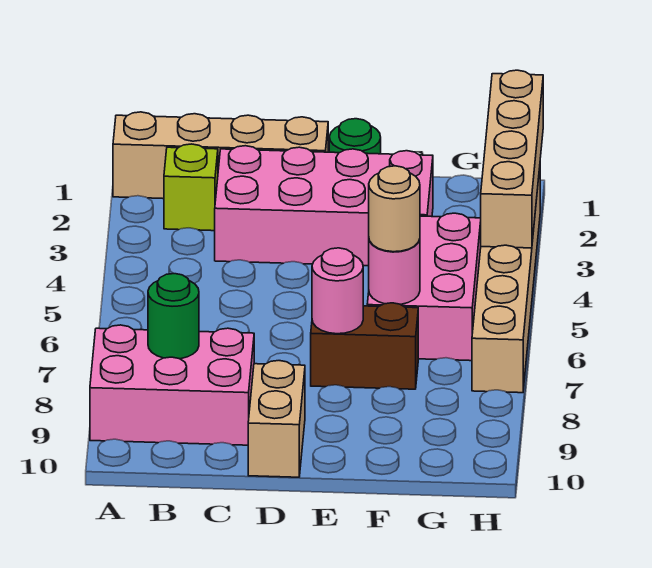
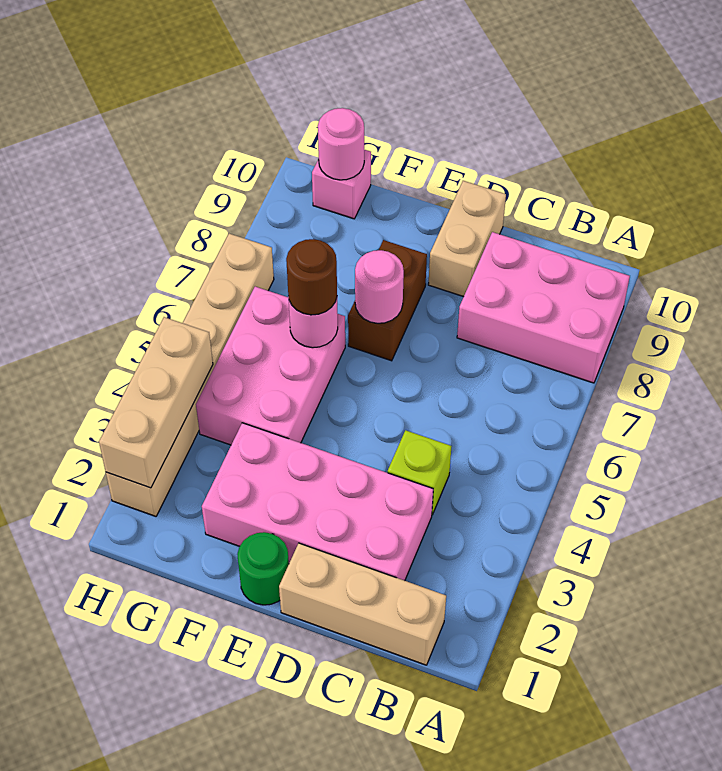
tan 1x4 brick [113,112,328,199] -> tan 1x3 brick [279,543,446,665]
lime 1x1 brick [164,144,218,231] -> lime 1x1 brick moved to [388,430,451,515]
green 1x1 round brick [148,274,199,359] -> none
brown 1x2 brick [311,303,418,389] -> brown 1x2 brick turned to [348,240,427,361]
tan 1x1 round brick [369,166,420,252] -> brown 1x1 round brick [286,239,337,315]
none -> pink 1x1 brick [312,150,371,219]
none -> pink 1x1 round brick [318,108,364,180]
tan 1x4 brick [481,70,543,248] -> tan 1x3 brick [99,317,213,488]

